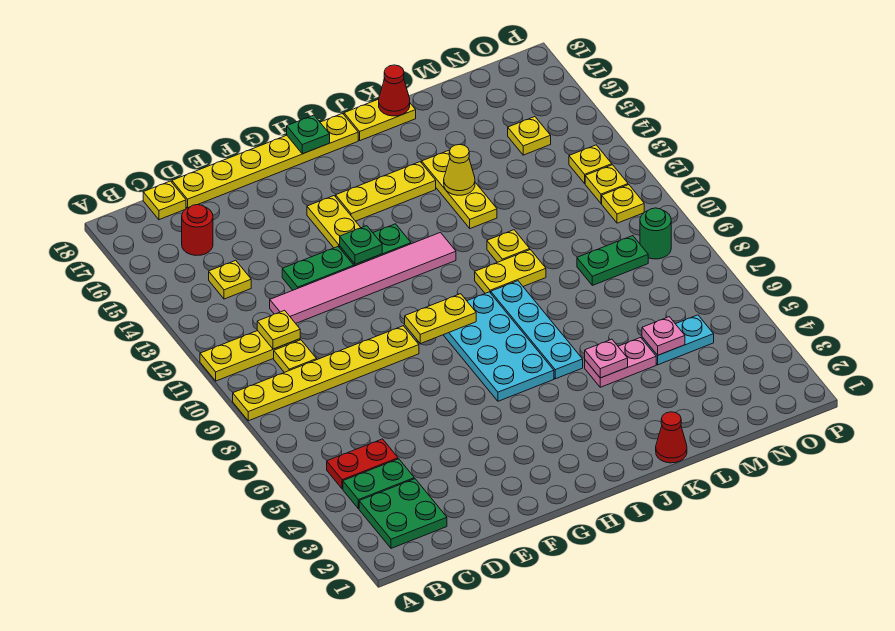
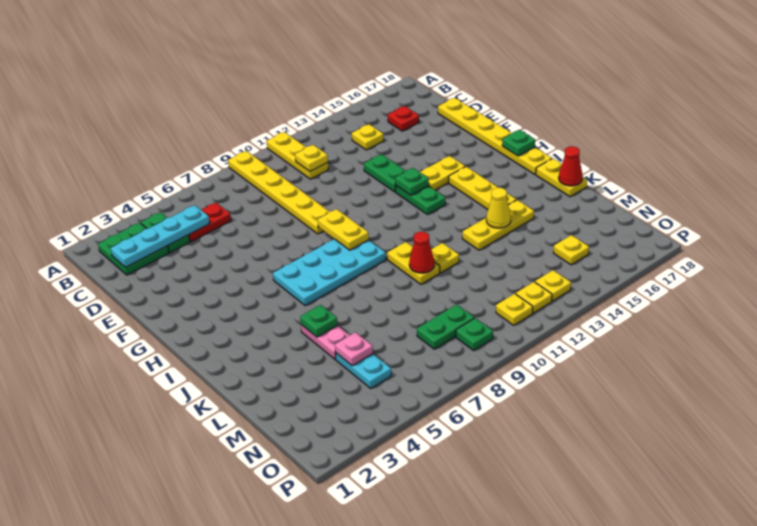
red 1x2 plate [327,439,398,489] -> red 1x2 plate turned to [189,203,231,242]
yellow 1x1 plate [274,340,317,372] -> none
red 1x1 round brick [182,205,213,255] -> red 1x1 plate [388,106,419,131]
yellow 1x1 plate [143,181,186,220] -> none
pink 1x6 tile [270,232,456,323] -> none
cyan 1x4 plate [491,281,583,379] -> cyan 1x4 plate moved to [111,205,210,267]
red 1x1 cone [656,412,687,463] -> red 1x1 cone moved to [409,232,434,273]
pink 1x1 plate [585,339,628,378] -> green 1x1 plate [300,305,337,337]
green 1x2 plate [577,236,648,285] -> green 1x2 plate turned to [417,304,474,349]
green 1x1 round brick [640,208,671,259] -> green 1x1 plate [456,318,493,350]

